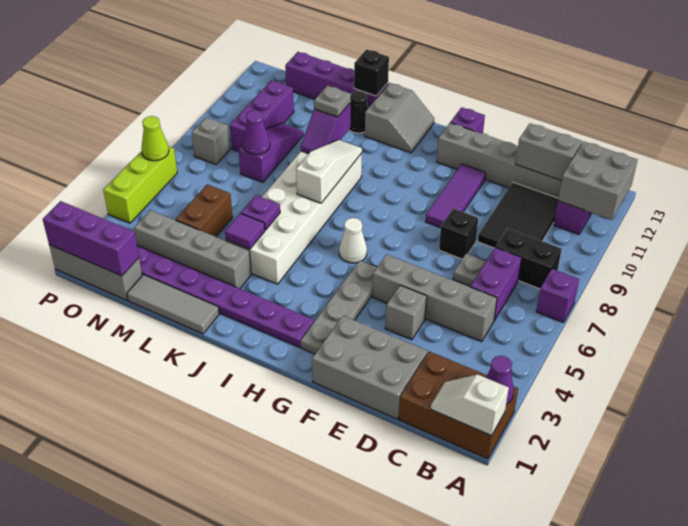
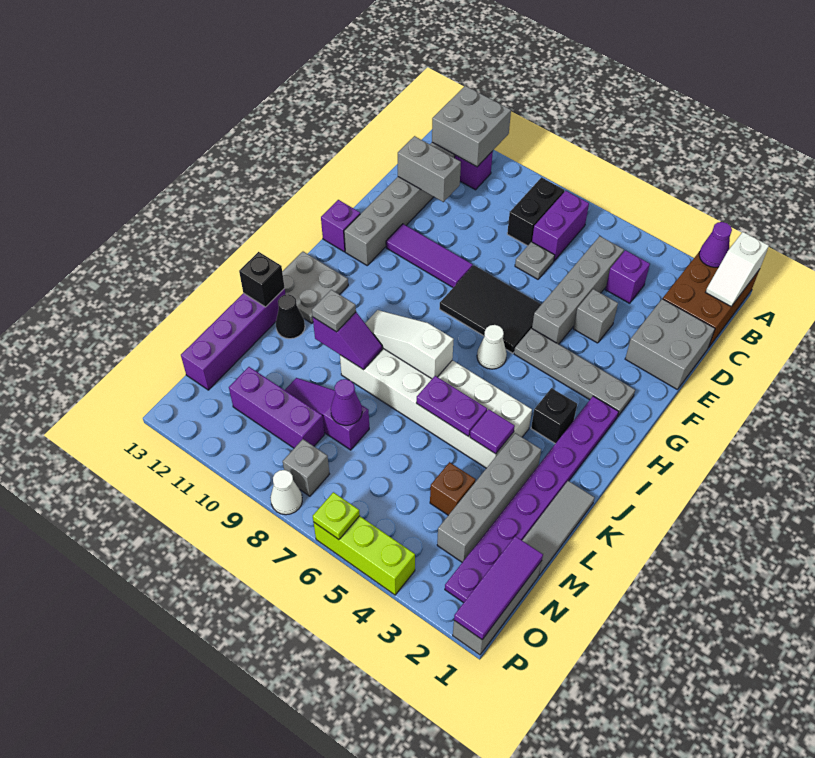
purple 1x1 brick [536,269,579,322] -> purple 1x1 brick moved to [605,250,650,303]
purple 1x2 brick [470,247,522,320] -> purple 1x2 brick turned to [532,191,589,261]
black 2x3 tile [478,182,558,248] -> black 2x3 tile moved to [440,265,541,353]
grey 1x2 brick [516,123,582,181] -> grey 1x2 brick turned to [398,136,461,202]
grey 2x3 brick [312,316,427,419] -> grey 2x2 brick [625,299,715,390]
black 1x1 brick [439,209,479,259] -> black 1x1 brick moved to [531,388,577,444]
grey 2x2 slope [365,83,434,153] -> grey 2x2 plate [282,252,348,323]
purple 1x1 plate [241,195,280,230] -> purple 1x2 plate [417,376,487,437]
brown 1x2 brick [176,184,233,237] -> brown 1x1 brick [430,462,476,515]
purple 1x3 brick [43,201,139,276] -> purple 1x3 tile [454,536,543,640]
lime 1x1 cone [141,116,169,161] -> lime 1x1 plate [313,492,360,539]
none -> white 1x1 cone [270,470,302,515]

